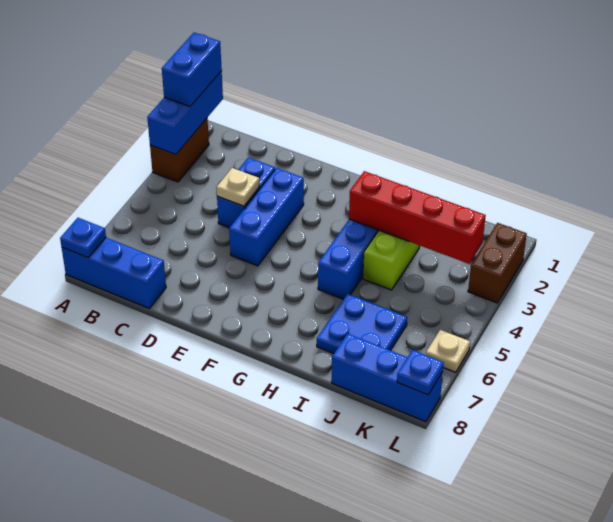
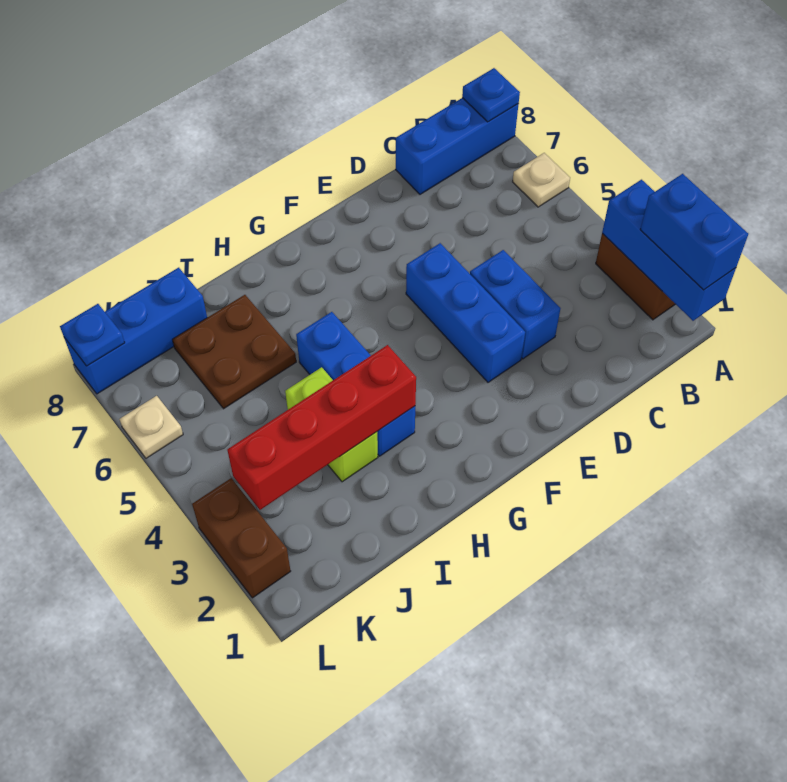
tan 1x1 plate [216,168,259,206] -> tan 1x1 plate moved to [513,153,570,207]
blue 2x2 plate [317,294,407,354] -> brown 2x2 plate [172,295,296,409]

